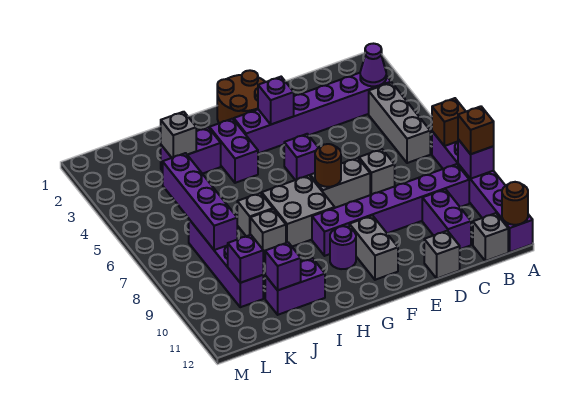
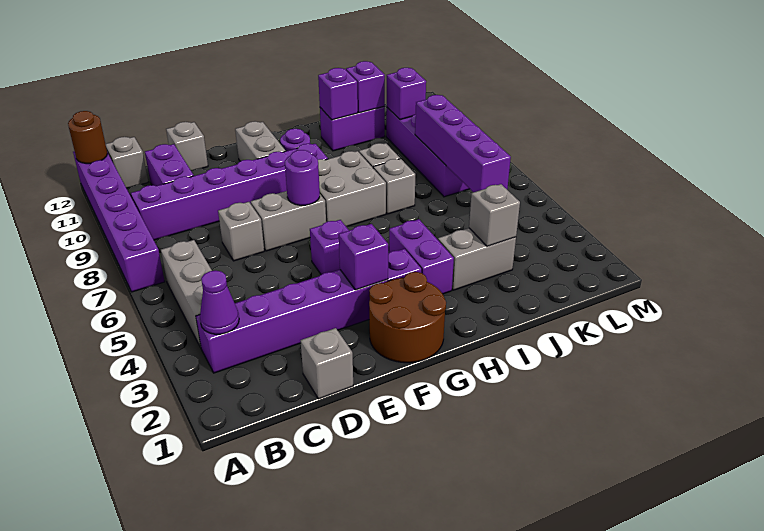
brown 1x1 brick [432,98,466,146] -> none
purple 1x1 brick [458,139,494,179] -> purple 1x1 brick moved to [318,68,358,120]
brown 1x1 brick [458,106,494,154] -> none
none -> grey 1x1 brick [301,328,353,399]
brown 1x1 round brick [315,144,341,187] -> purple 1x1 round brick [285,150,320,205]
purple 1x2 brick [161,128,221,174] -> grey 1x2 brick [438,228,516,290]

